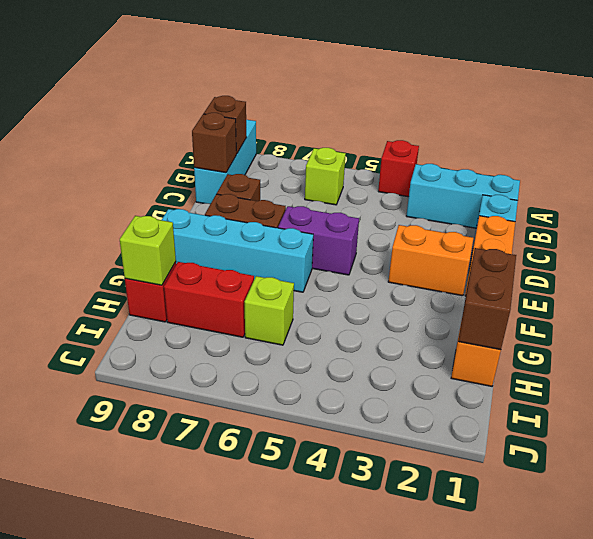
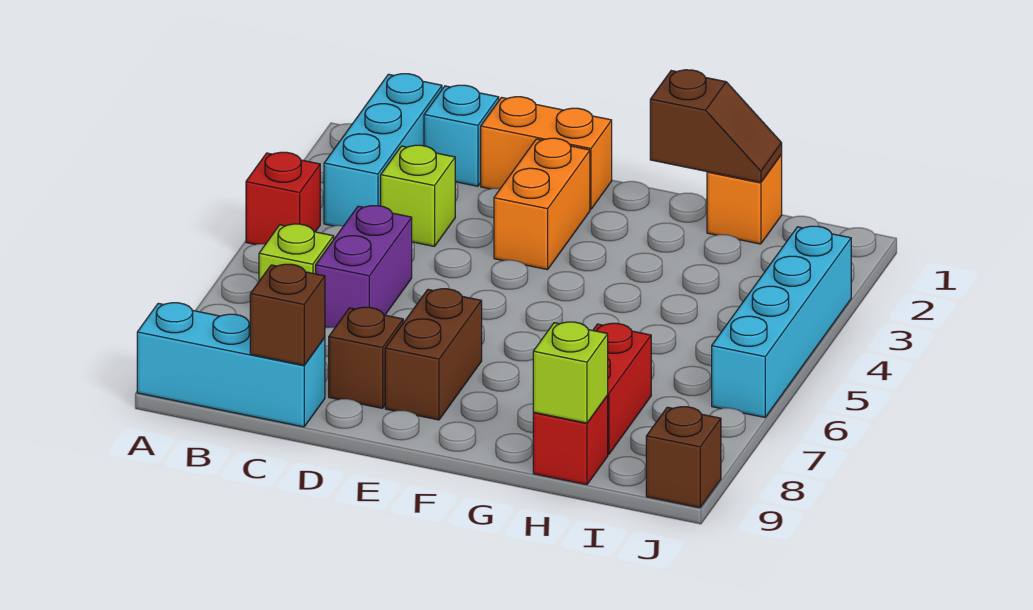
brown 1x1 brick [204,96,246,154] -> brown 1x1 brick moved to [646,407,721,508]
purple 1x2 brick [278,206,359,275] -> purple 1x2 brick moved to [316,206,412,328]
cyan 1x4 brick [162,209,313,292] -> cyan 1x4 brick moved to [712,226,851,417]
brown 1x2 brick [458,248,516,350] -> brown 1x2 slope [650,70,782,182]
lime 1x1 brick [245,276,294,345] -> lime 1x1 brick moved to [381,145,455,246]

